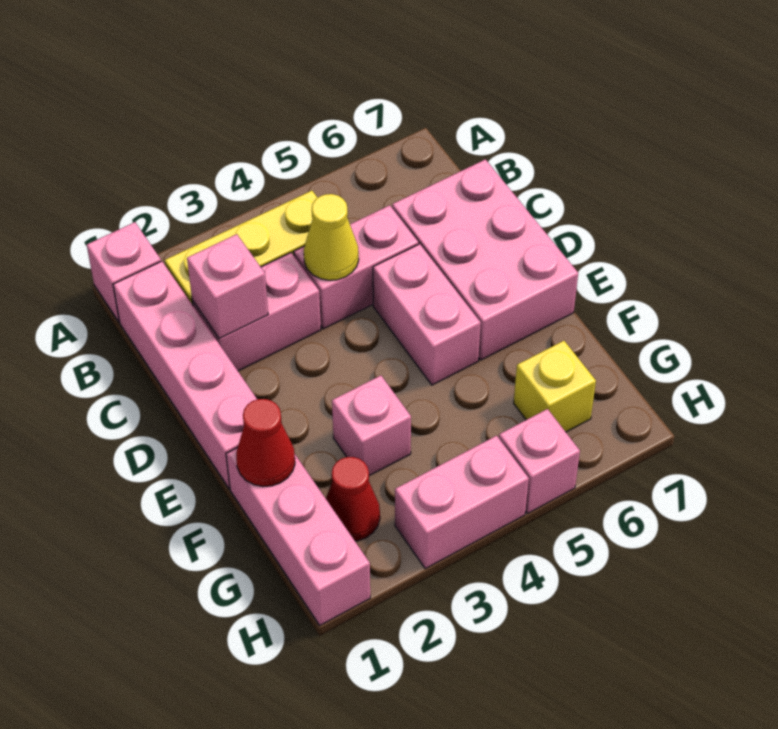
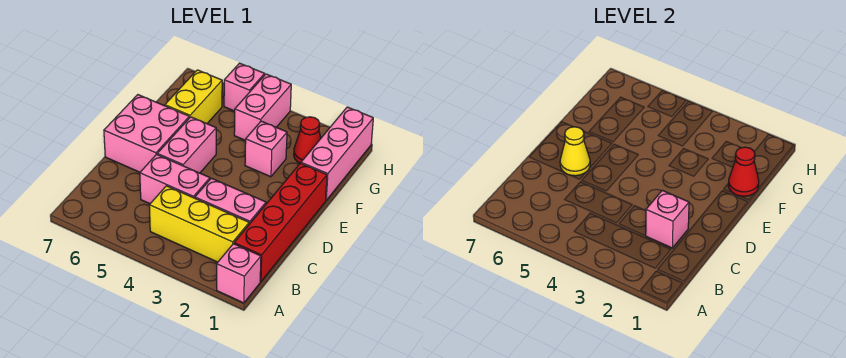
pink 1x4 brick [113,261,257,489] -> red 1x4 brick [234,163,327,282]
yellow 1x1 cone [304,194,359,280] -> yellow 1x1 cone moved to [560,127,590,176]
pink 2x3 brick [392,159,578,360] -> pink 2x2 brick [104,95,189,172]
yellow 1x1 brick [514,341,596,432] -> yellow 1x2 brick [165,70,222,124]
pink 1x2 brick [395,436,529,569] -> pink 1x2 brick turned to [234,74,291,141]

